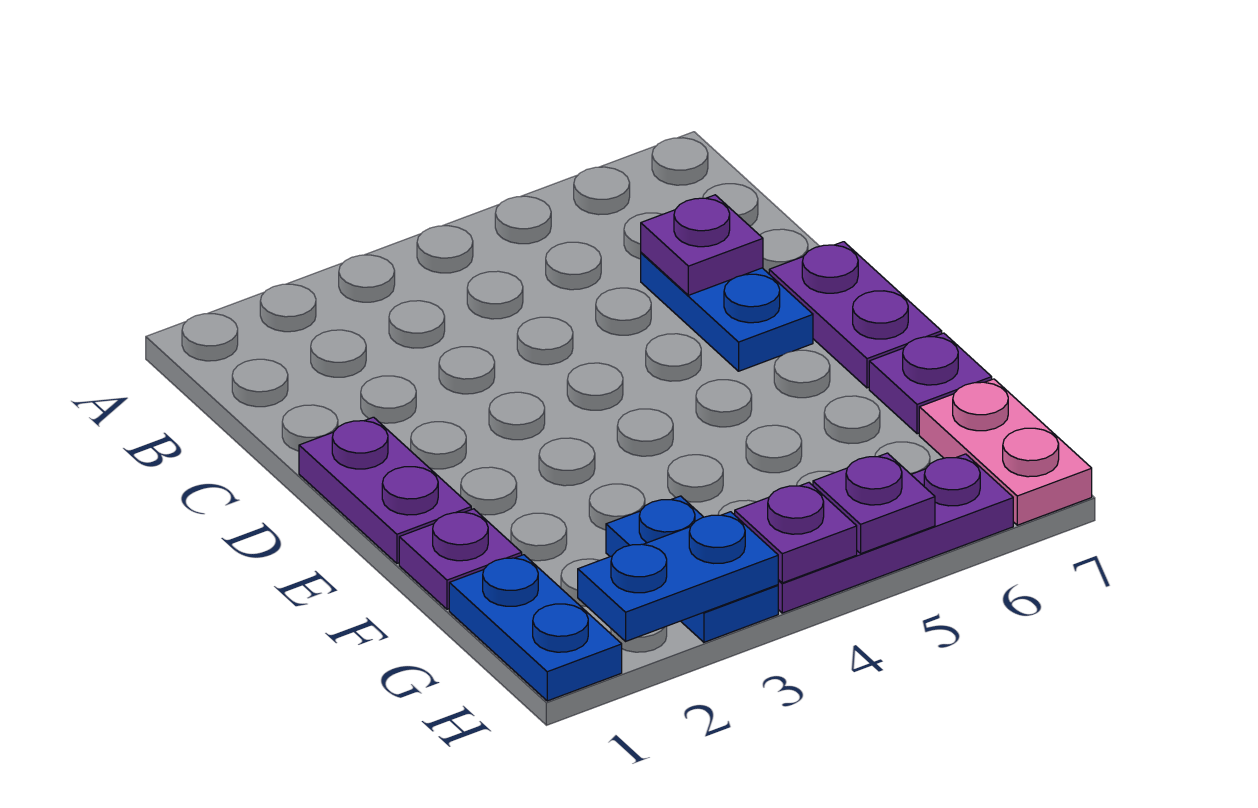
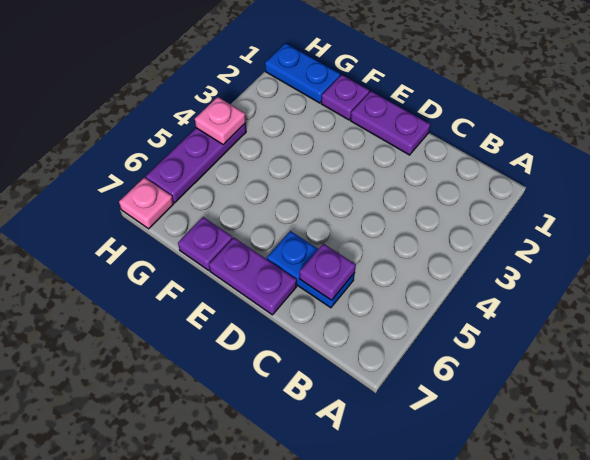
blue 1x2 plate [606,496,778,642] -> none
pink 1x2 plate [919,379,1092,525] -> pink 1x1 plate [119,177,173,229]
blue 1x2 plate [578,512,778,641] -> none
purple 1x1 plate [735,483,857,583] -> pink 1x1 plate [195,97,246,145]
purple 1x1 plate [813,453,935,553] -> none

